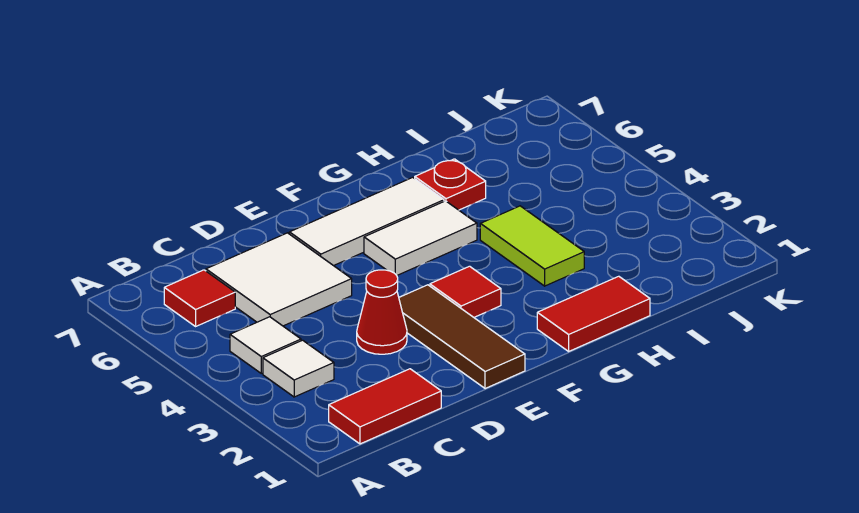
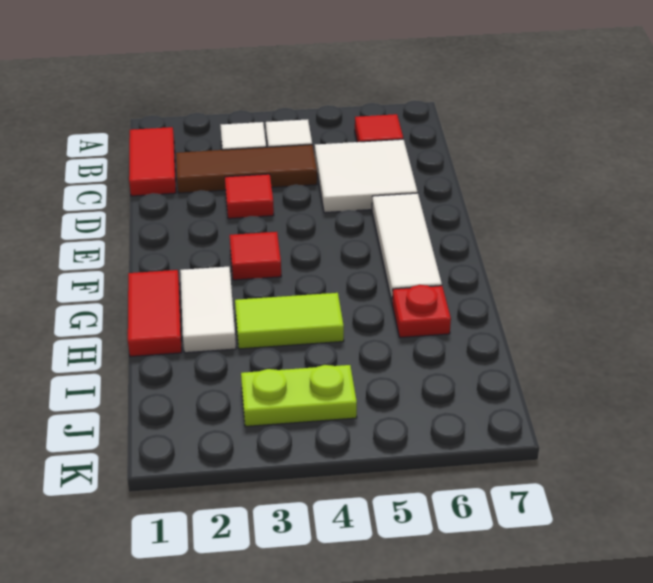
red 1x1 cone [357,270,407,354] -> red 1x1 tile [225,174,274,219]
brown 1x3 tile [399,285,525,389] -> brown 1x3 tile moved to [176,145,317,193]
white 1x2 tile [364,201,477,275] -> white 1x2 tile moved to [180,267,236,353]
none -> lime 1x2 plate [241,365,357,427]

